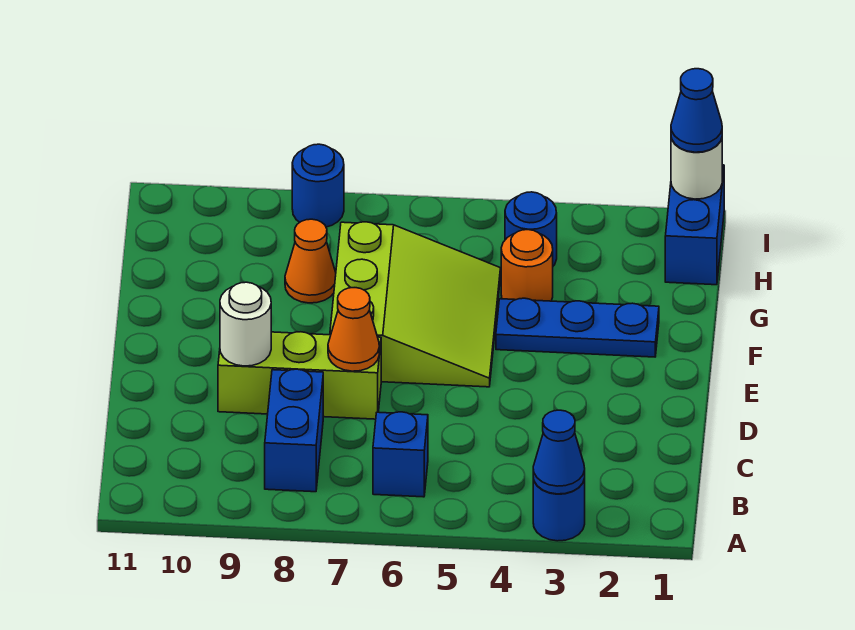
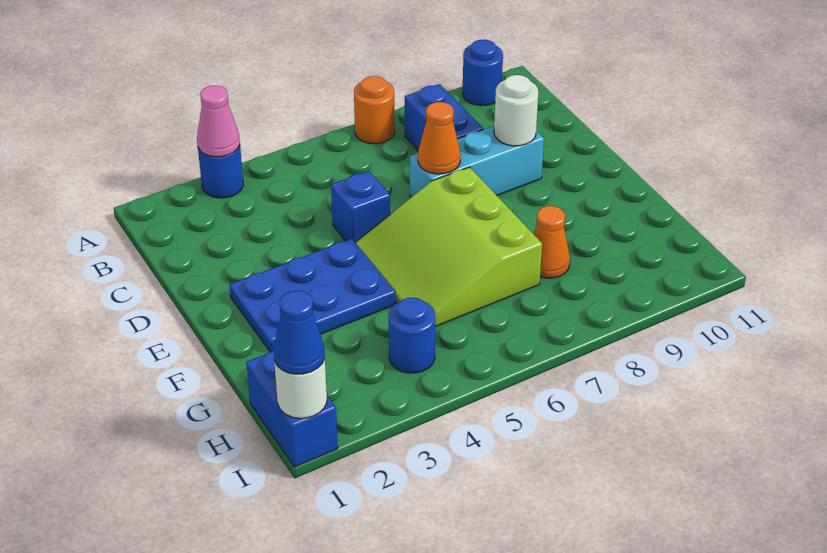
blue 1x1 cone [533,410,585,494] -> pink 1x1 cone [197,86,240,157]
blue 1x1 brick [373,412,428,497] -> blue 1x1 brick moved to [331,171,390,242]
lime 1x3 brick [218,332,381,419] -> cyan 1x3 brick [410,126,544,197]
blue 1x3 plate [496,298,659,357] -> blue 2x3 plate [230,239,396,352]
orange 1x1 round brick [501,230,553,301] -> orange 1x1 round brick moved to [354,76,395,144]
blue 1x1 round brick [292,144,344,227] -> blue 1x1 round brick moved to [463,40,503,106]

